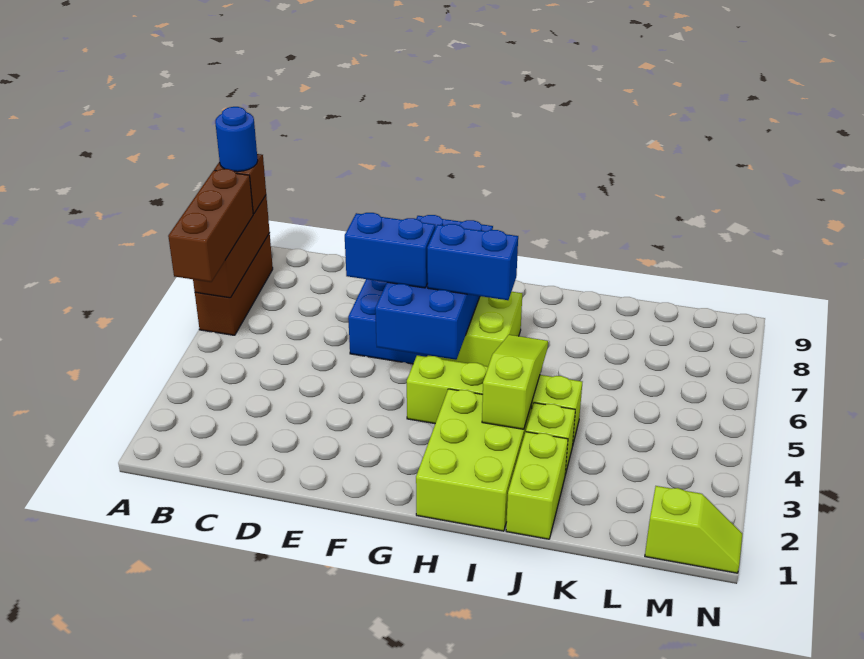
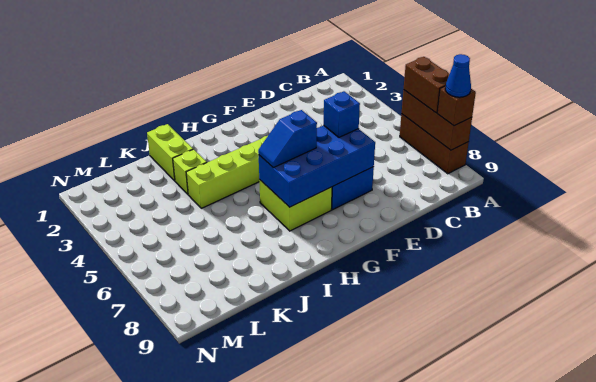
brown 1x3 brick [168,169,253,282] -> brown 1x2 brick [404,57,449,113]
blue 1x1 round brick [215,107,258,172] -> blue 1x1 cone [445,54,471,97]
blue 1x2 brick [345,213,435,288] -> blue 1x1 brick [324,91,360,137]
blue 2x4 brick [375,215,493,360] -> blue 2x4 brick turned to [259,125,375,207]
blue 1x2 brick [427,224,518,300] -> blue 1x2 slope [258,110,317,168]
lime 2x3 brick [416,389,532,531] -> none
lime 1x3 slope [482,335,548,429] -> none
lime 1x2 slope [645,486,742,573] -> none

